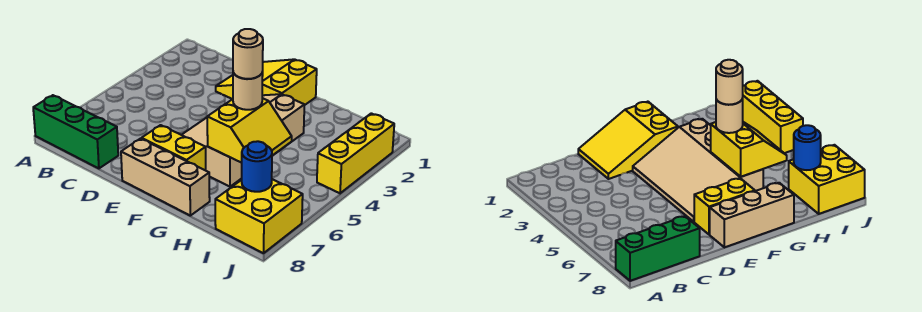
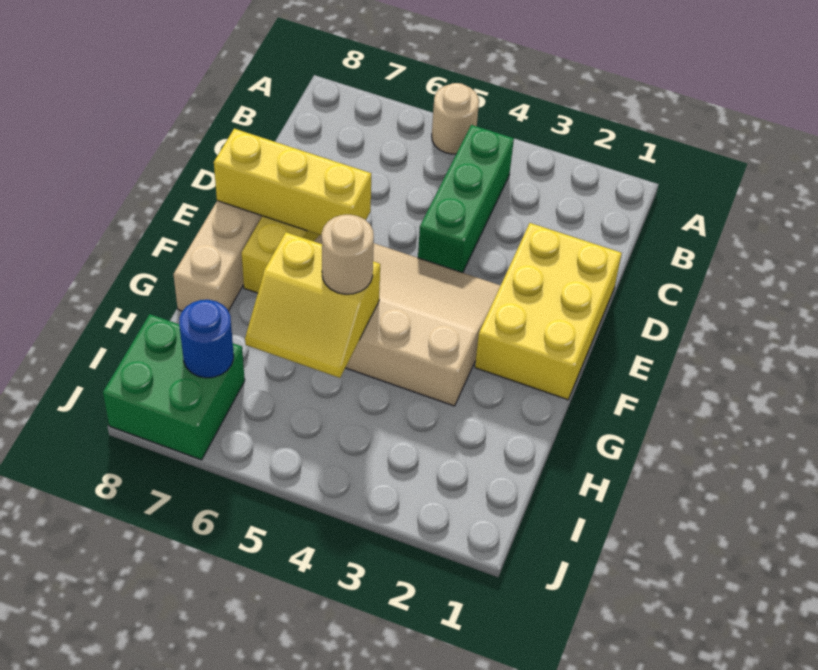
green 1x3 brick [33,95,118,168] -> green 1x3 brick moved to [418,125,514,273]
yellow 2x3 slope [216,59,317,105] -> yellow 2x3 brick [475,223,622,400]
tan 1x1 round brick [233,29,263,79] -> tan 1x1 round brick moved to [432,83,479,154]
yellow 2x2 brick [215,179,303,253] -> green 2x2 brick [103,314,245,460]
yellow 1x3 brick [317,113,394,193] -> yellow 1x3 brick moved to [214,129,371,236]

